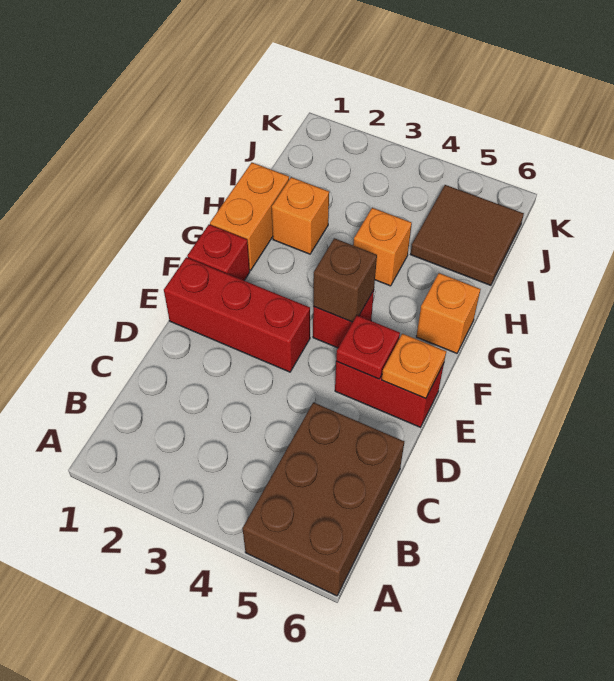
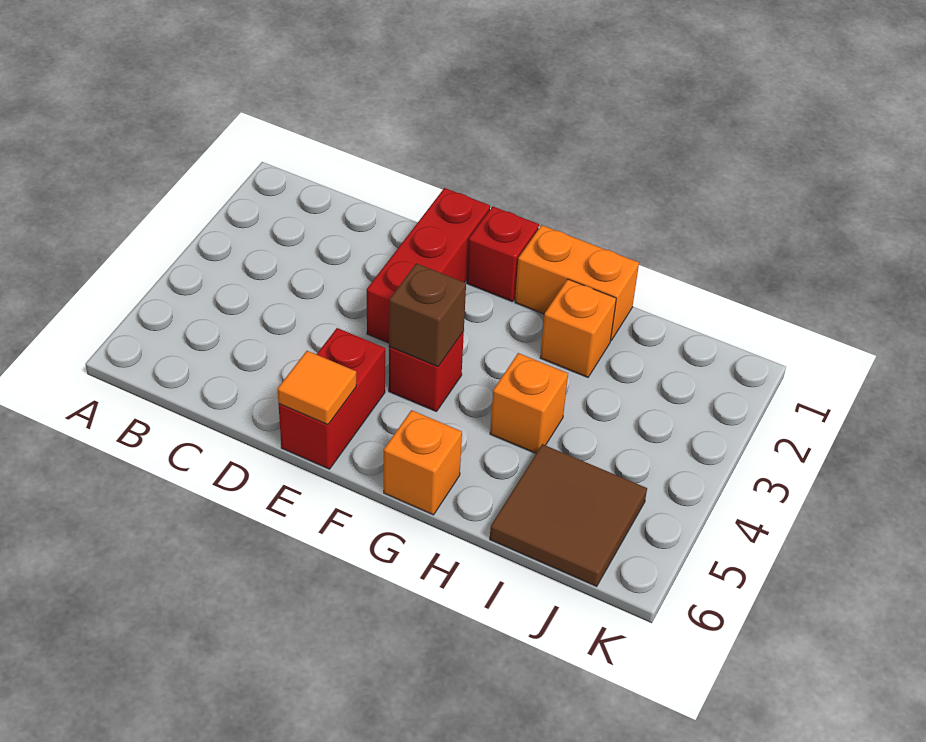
brown 2x3 brick [243,402,404,596] -> none
red 1x1 plate [336,315,400,379] -> none
orange 1x1 plate [382,334,446,399] -> orange 1x1 tile [278,351,356,425]

